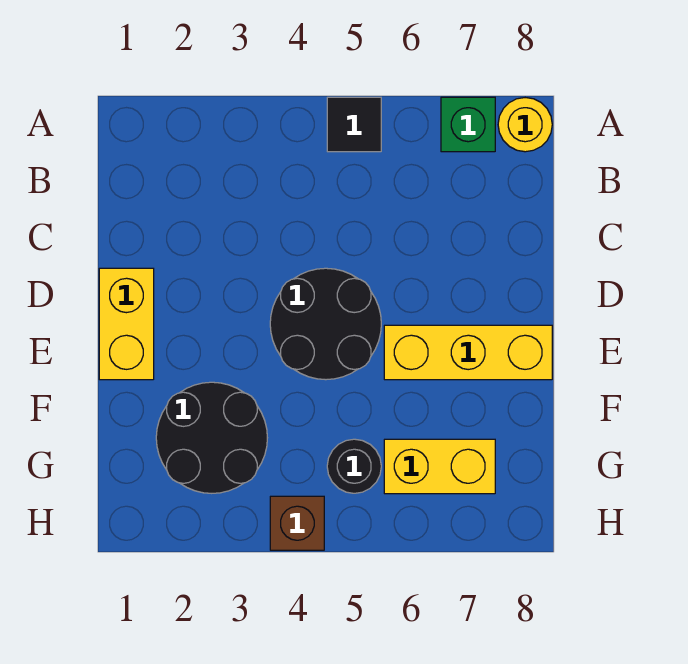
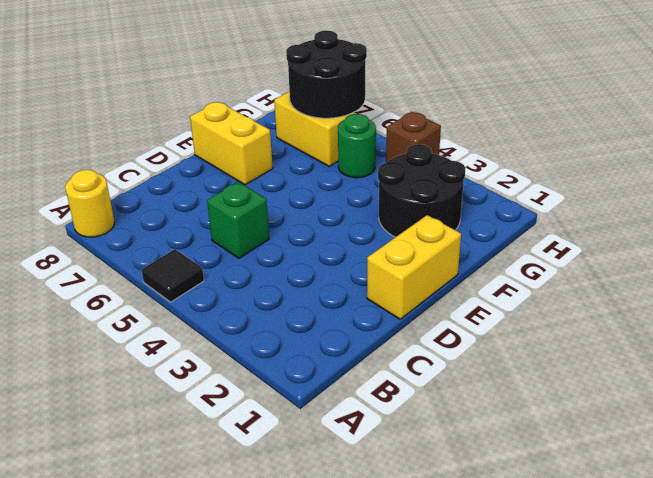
green 1x1 brick [441,97,495,152] -> green 1x1 brick moved to [207,182,269,258]
black 2x2 round brick [270,268,381,380] -> black 2x2 round brick moved to [286,31,367,118]
yellow 1x3 brick [384,325,552,380] -> yellow 1x2 brick [190,102,273,185]
black 1x1 round brick [327,439,381,493] -> green 1x1 round brick [338,114,376,178]

